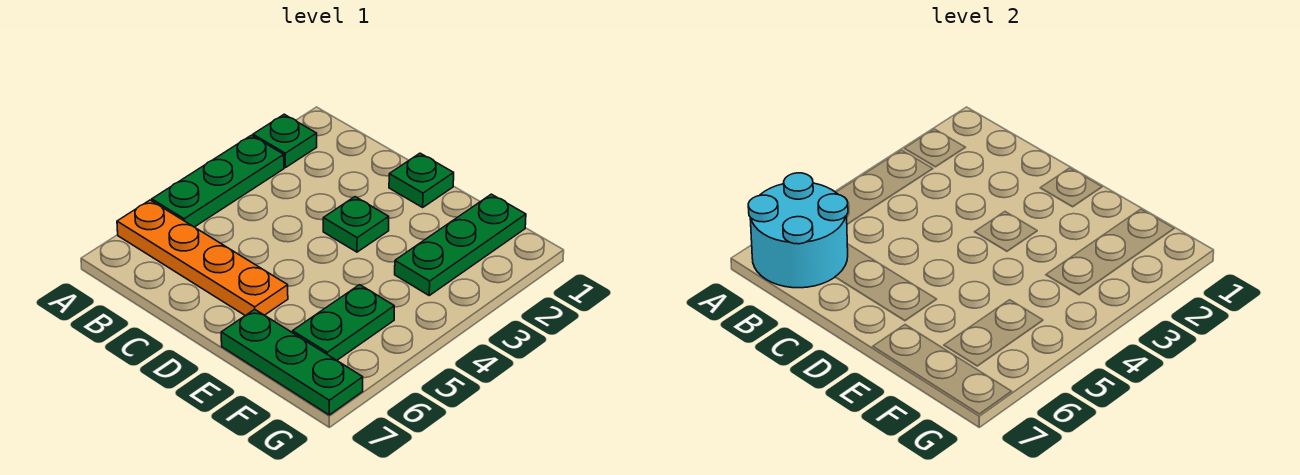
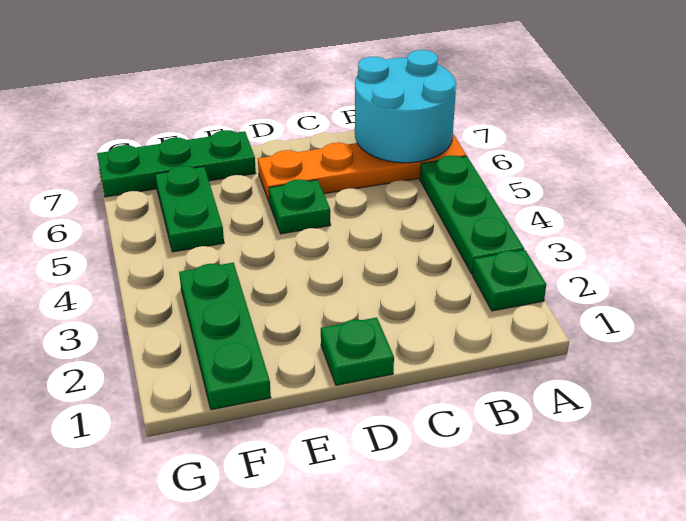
green 1x1 plate [323,197,389,252] -> green 1x1 plate moved to [269,179,331,234]

